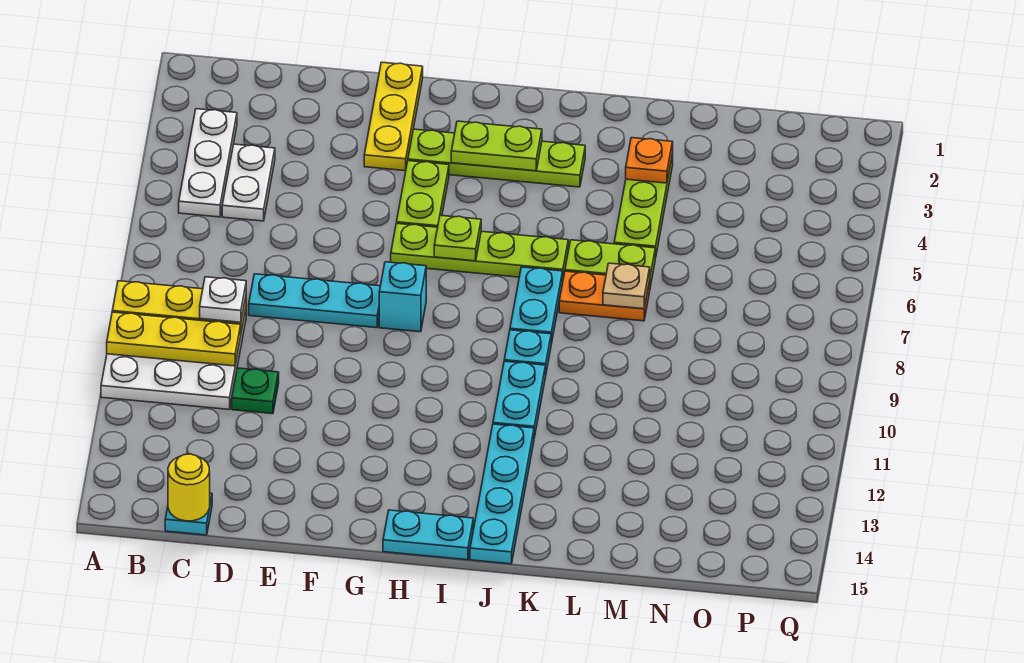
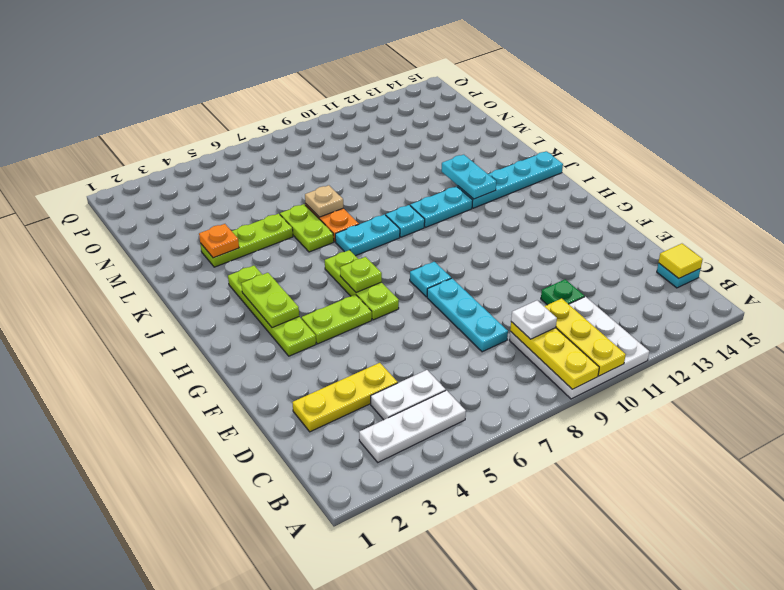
yellow 1x1 round brick [168,454,210,521] -> yellow 1x1 tile [658,244,703,278]
yellow 1x3 plate [364,62,423,171] -> yellow 1x3 plate moved to [292,363,398,432]
lime 1x4 plate [391,223,568,278] -> lime 1x3 plate [325,250,399,320]
cyan 1x1 brick [379,262,426,332] -> cyan 1x1 plate [410,262,451,297]
cyan 1x2 plate [383,510,473,560] -> cyan 1x2 plate moved to [442,155,496,199]

